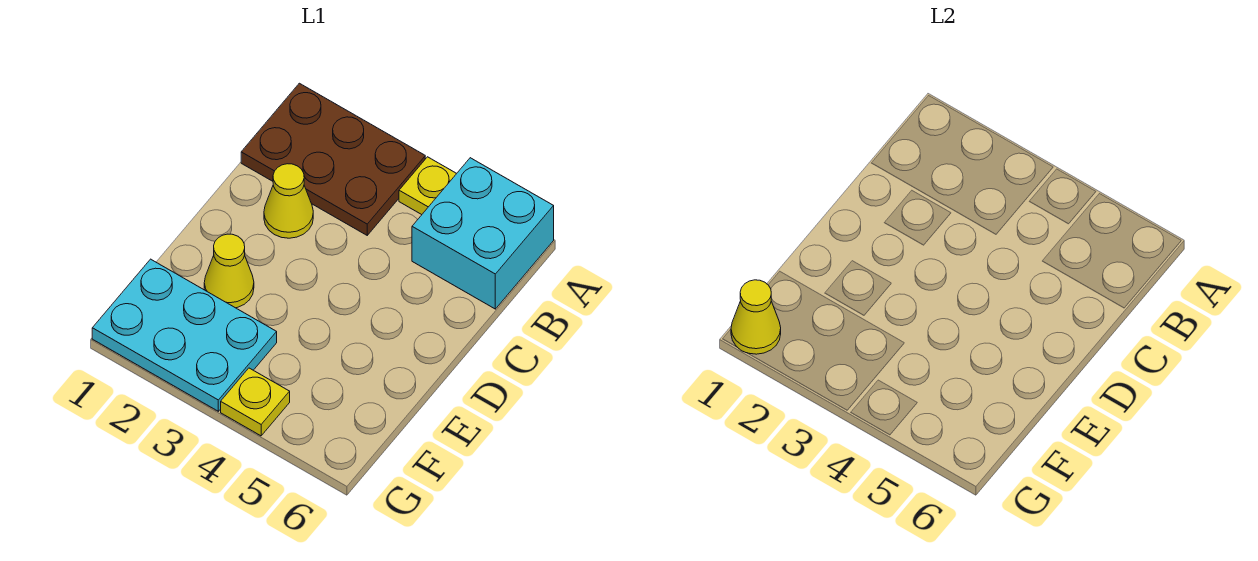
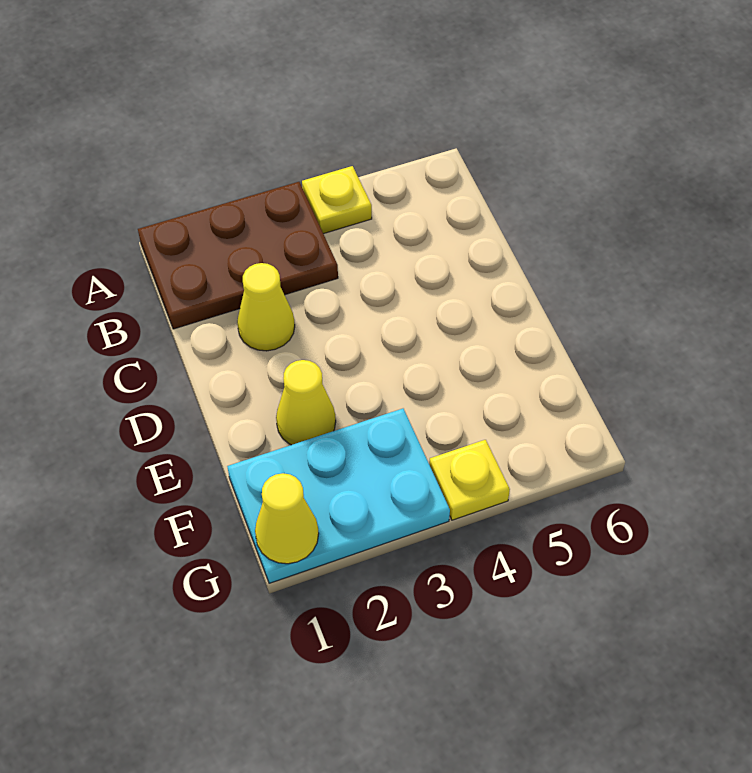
cyan 2x2 brick [412,158,554,309] -> none

